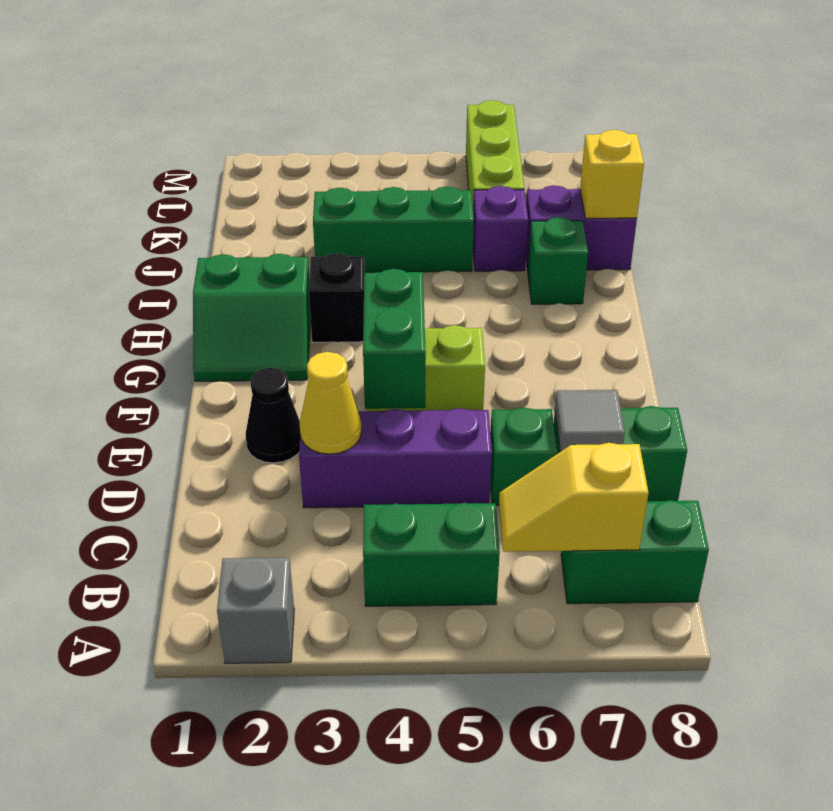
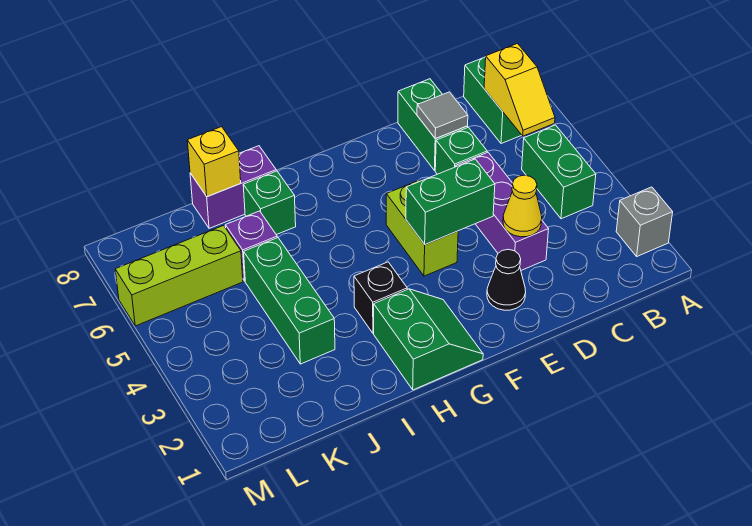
purple 1x2 brick [526,185,637,270] -> purple 1x2 brick turned to [190,146,276,228]

